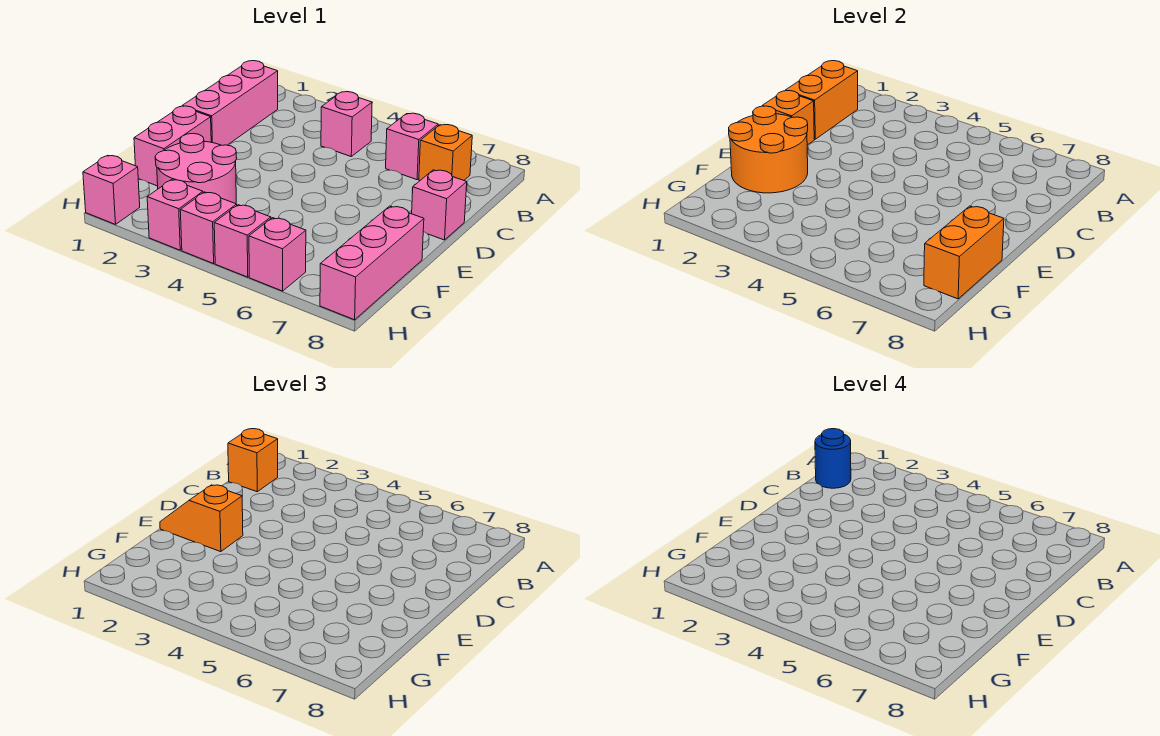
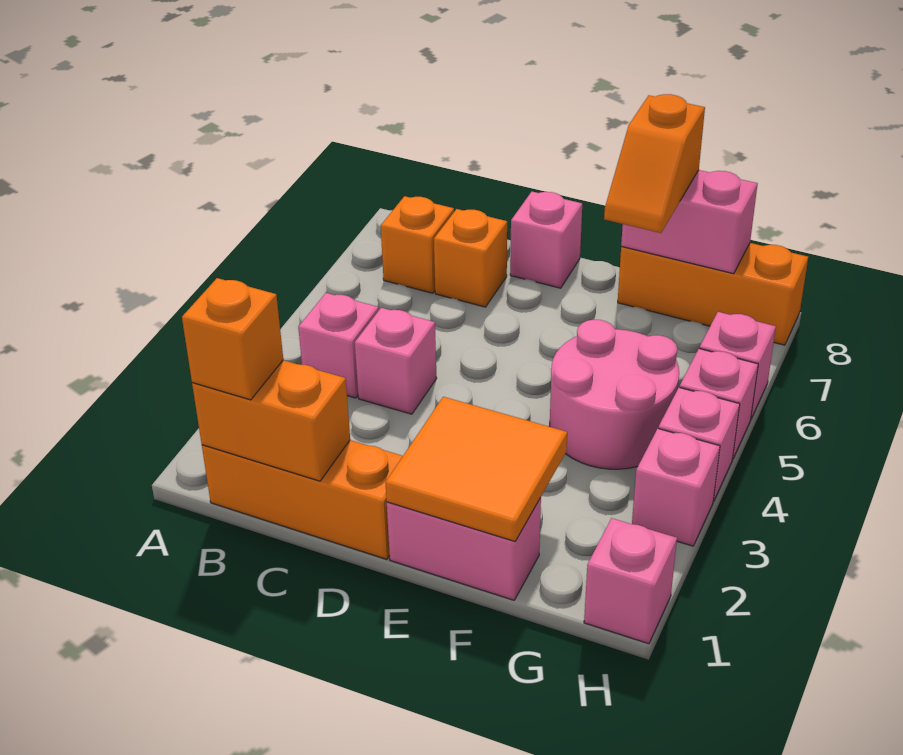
pink 1x3 brick [183,61,278,145] -> orange 1x3 brick [202,440,403,559]
blue 1x1 round brick [815,429,851,488] -> none
pink 1x1 brick [386,113,438,180] -> pink 1x1 brick moved to [355,308,437,414]
orange 1x1 brick [763,91,814,145] -> orange 1x1 brick moved to [434,209,507,307]
orange 2x2 round brick [729,106,808,193] -> orange 2x2 tile [385,397,567,541]
orange 1x2 slope [160,485,243,552] -> orange 1x2 slope moved to [604,94,705,233]
pink 2x2 round brick [155,133,237,204] -> pink 2x2 round brick moved to [550,320,679,469]
pink 1x3 brick [320,206,424,320] -> orange 1x3 brick [618,243,808,345]
orange 1x2 brick [924,206,1004,299] -> pink 1x2 brick [621,170,758,274]

